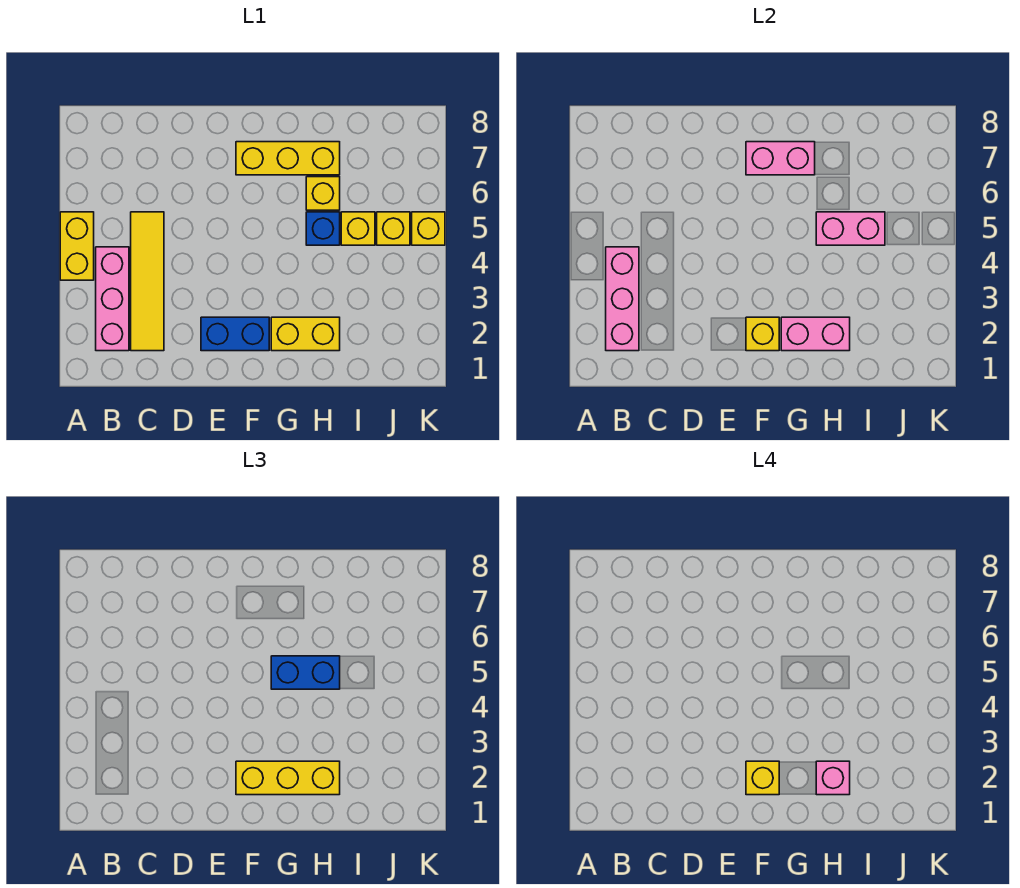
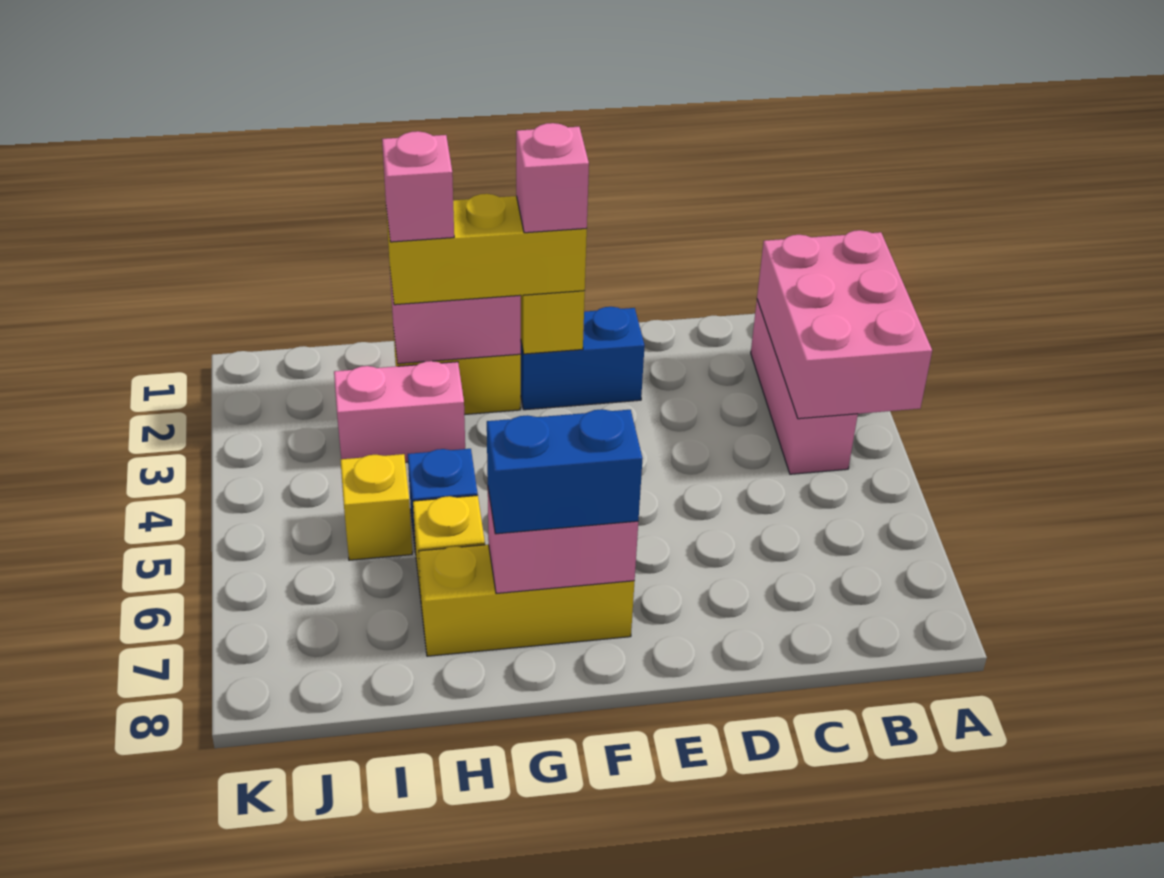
yellow 1x2 brick [60,212,94,280] -> none
pink 1x3 brick [606,247,639,351] -> pink 2x3 brick [757,230,932,419]
yellow 1x4 tile [131,212,164,351] -> none
yellow 1x1 brick [746,761,779,795] -> pink 1x1 brick [516,123,589,233]
blue 1x2 brick [271,656,340,689] -> blue 1x2 brick moved to [487,409,643,534]
pink 1x2 brick [816,212,885,245] -> pink 1x2 brick moved to [334,361,465,462]
yellow 1x1 brick [377,212,410,245] -> none
yellow 1x1 brick [412,212,445,245] -> none

